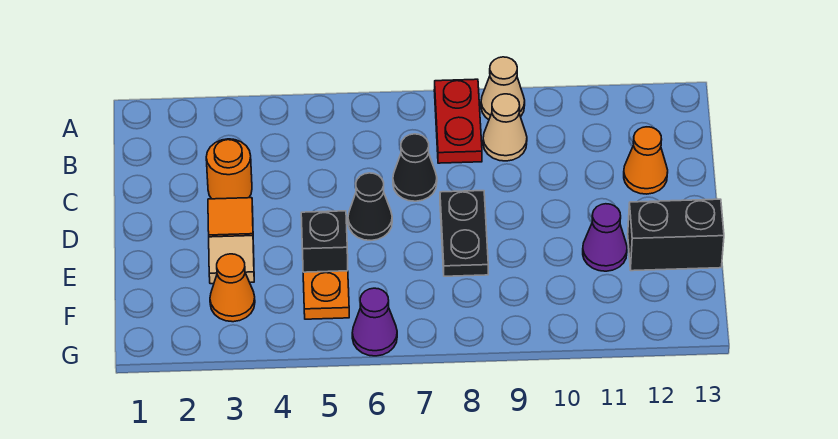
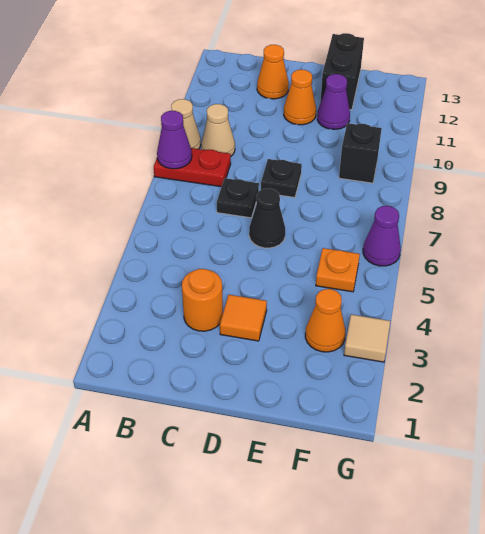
none -> purple 1x1 cone [157,111,192,169]
black 1x1 cone [393,134,437,201] -> black 1x1 plate [217,178,259,218]
black 1x2 plate [440,191,488,276] -> black 1x1 plate [261,159,302,198]
none -> orange 1x1 cone [284,70,316,125]
tan 1x1 tile [209,236,254,284] -> tan 1x1 tile moved to [344,315,390,362]
black 1x1 brick [301,211,348,272] -> black 1x1 brick moved to [339,123,382,183]

